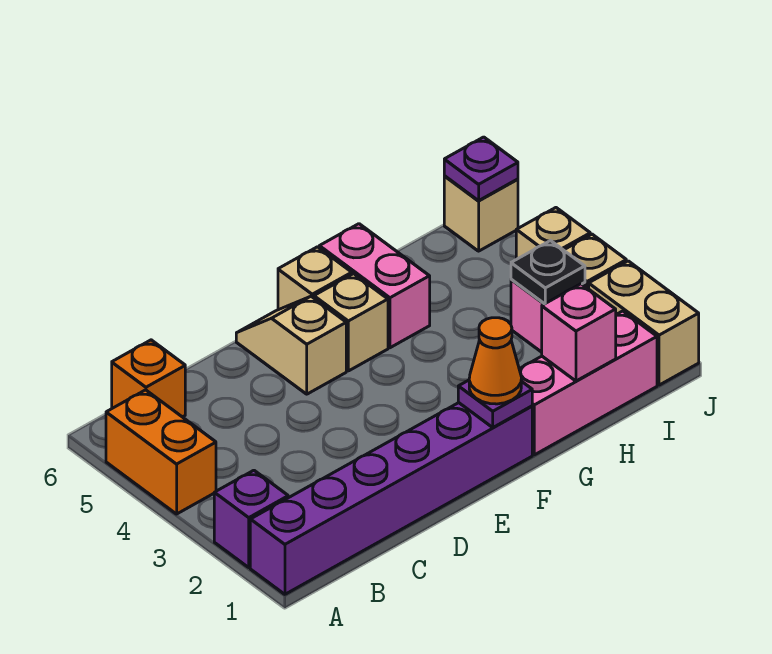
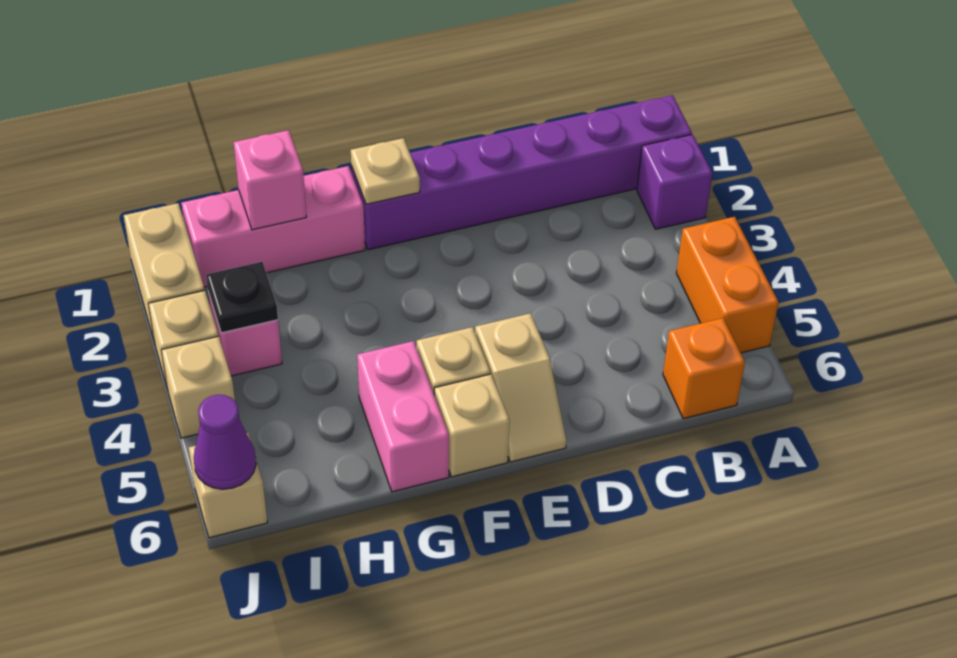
purple 1x1 plate [458,380,532,427] -> tan 1x1 plate [351,138,420,204]
orange 1x1 cone [469,318,521,404] -> none
purple 1x1 plate [444,137,518,201] -> purple 1x1 cone [194,395,256,489]

